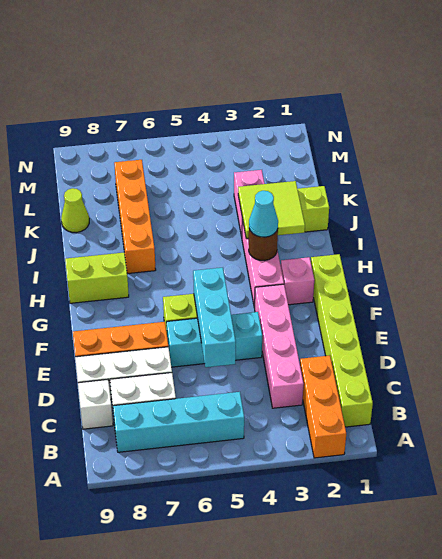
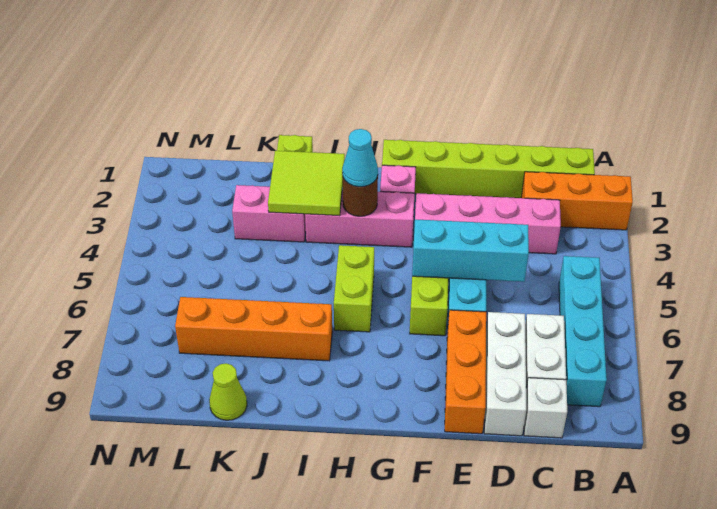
lime 1x2 brick [65,253,129,303] -> lime 1x2 brick moved to [334,245,374,332]

